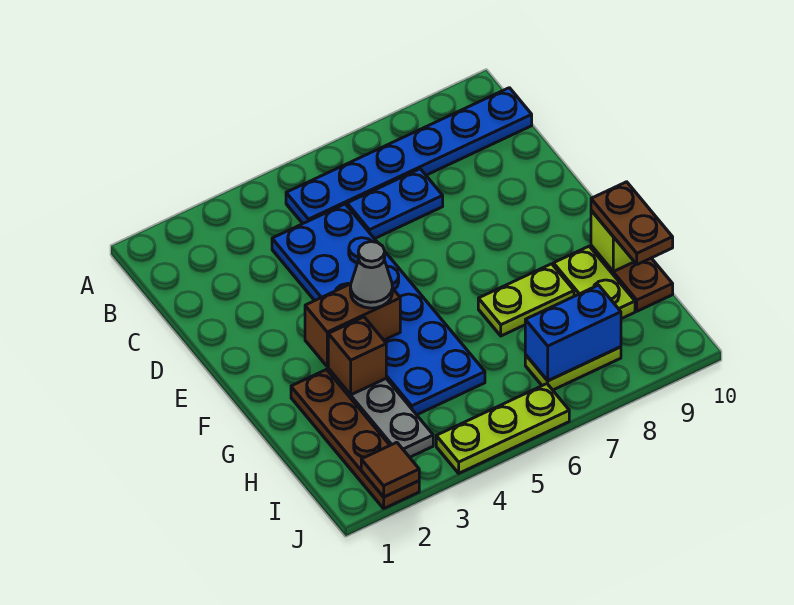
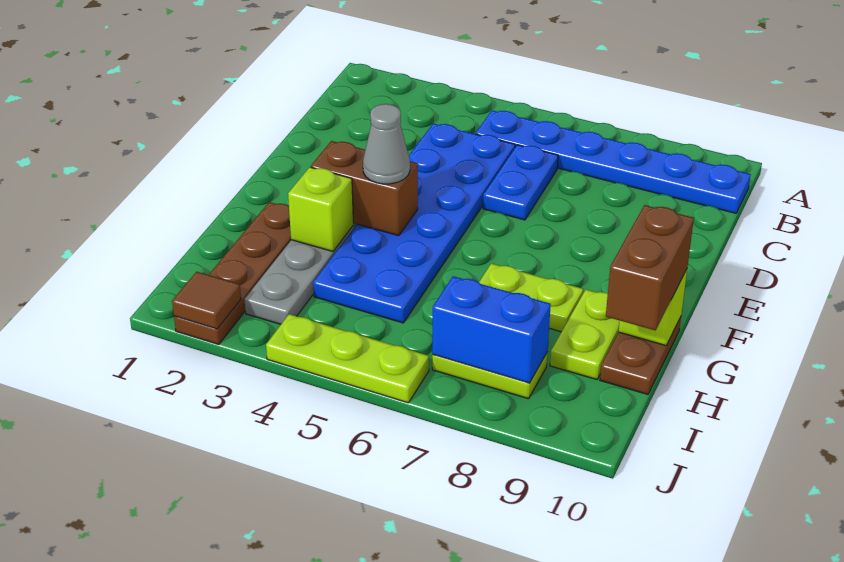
blue 1x2 plate [347,169,443,239] -> blue 1x2 plate turned to [483,145,558,220]
brown 1x1 brick [328,317,386,395] -> lime 1x1 brick [288,167,353,251]
brown 1x2 plate [591,182,673,264] -> brown 1x2 brick [606,205,694,330]

